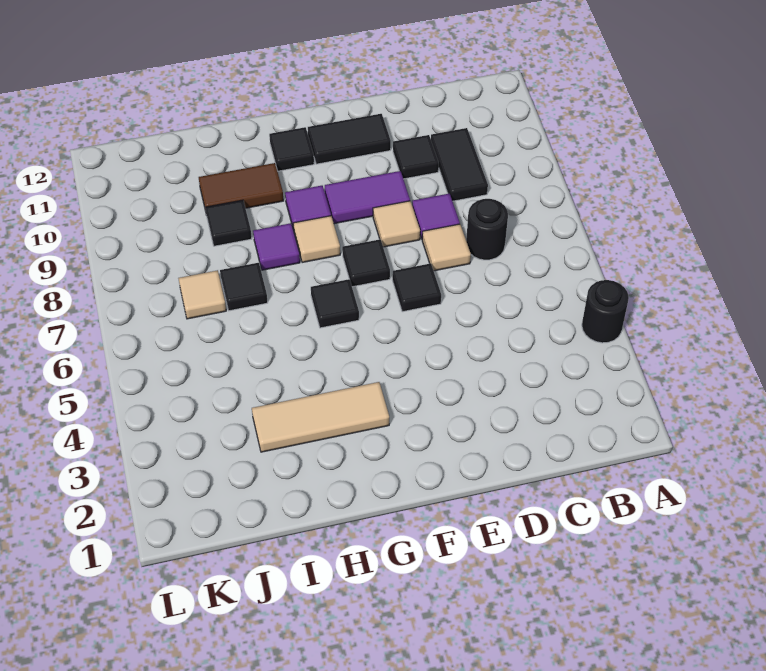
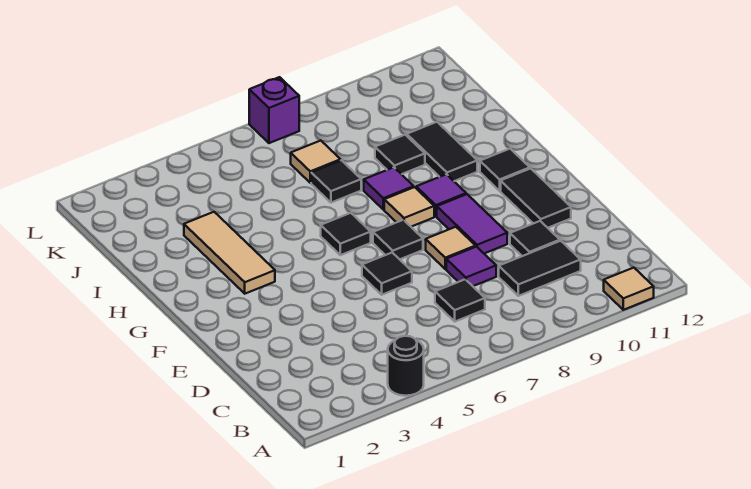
black 1x1 round brick [466,199,508,260] -> black 1x1 tile [435,279,485,321]
tan 1x1 tile [422,224,471,271] -> tan 1x1 tile moved to [604,268,654,310]
brown 1x2 tile [199,163,284,211] -> black 1x2 tile [406,122,477,181]
none -> purple 1x1 brick [249,77,299,143]

